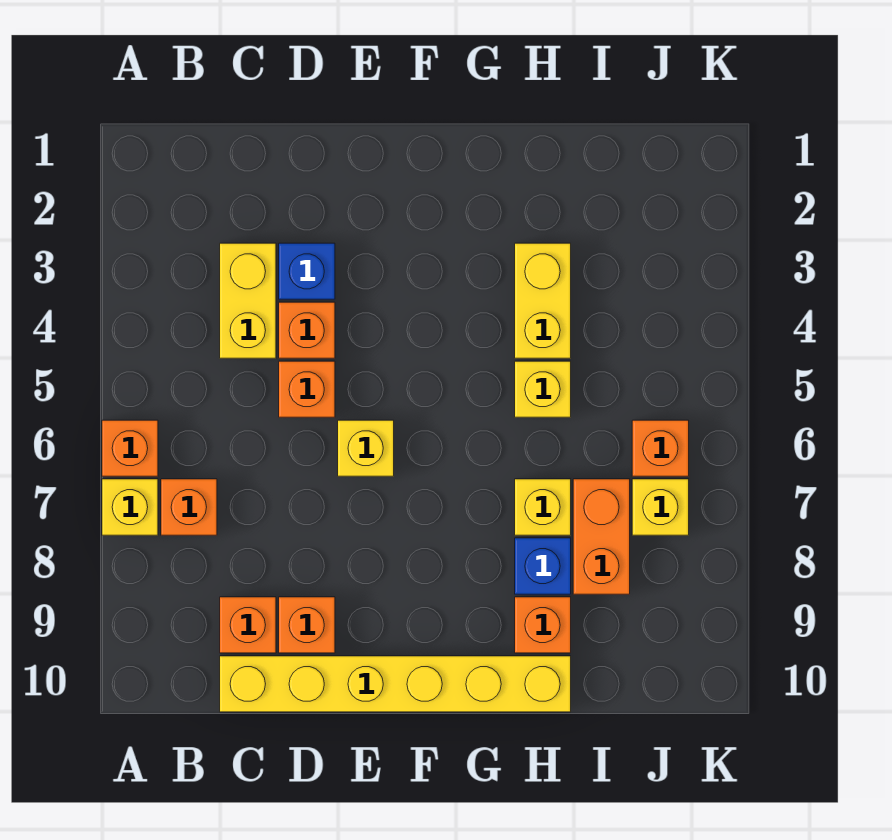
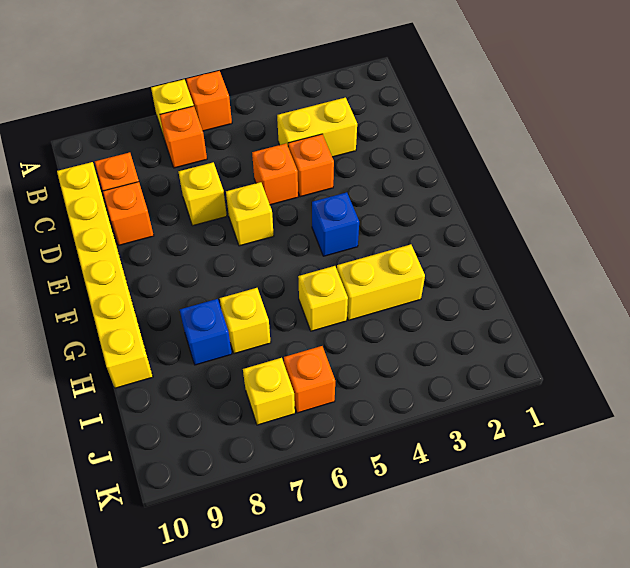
blue 1x1 brick [279,243,335,299] -> blue 1x1 brick moved to [312,192,359,256]
none -> yellow 1x1 brick [179,162,227,226]
orange 1x1 brick [515,597,571,653] -> none
orange 1x2 brick [573,479,630,594] -> none

